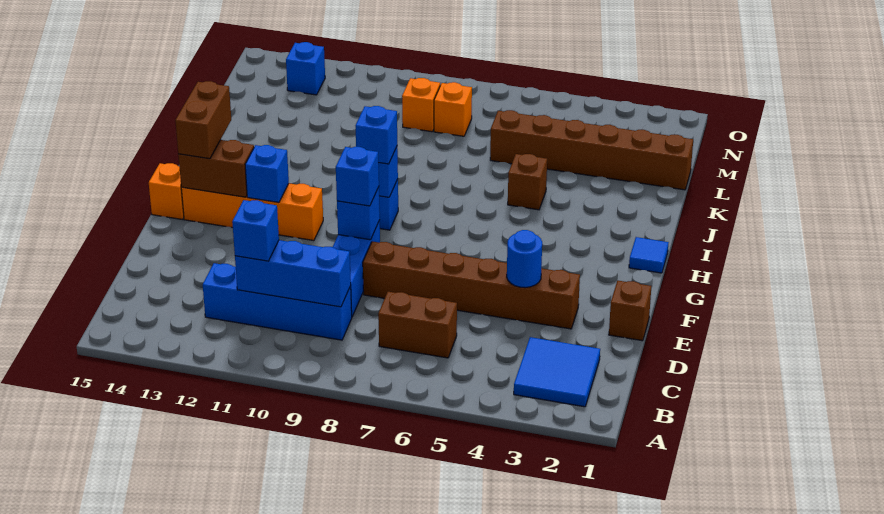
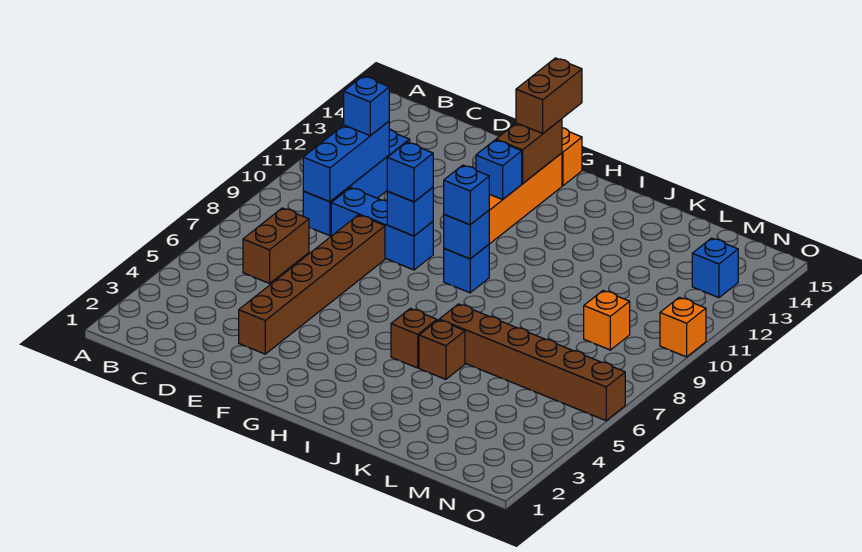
blue 2x2 tile [514,337,600,407] -> none
brown 1x1 brick [609,281,651,341] -> brown 1x1 brick moved to [391,308,437,368]
blue 1x1 round brick [507,230,542,288] -> none
brown 1x2 brick [175,81,231,159] -> brown 1x2 brick turned to [516,58,582,133]
blue 1x1 tile [629,237,669,273] -> none
brown 1x6 brick [490,110,693,190] -> brown 1x6 brick turned to [439,304,625,421]
orange 1x1 brick [434,82,472,136] -> orange 1x1 brick moved to [660,297,706,357]

